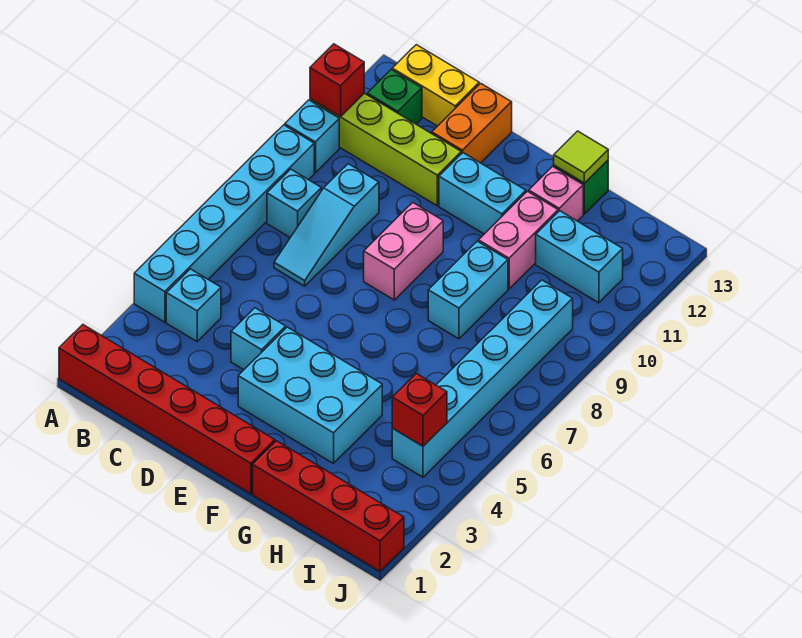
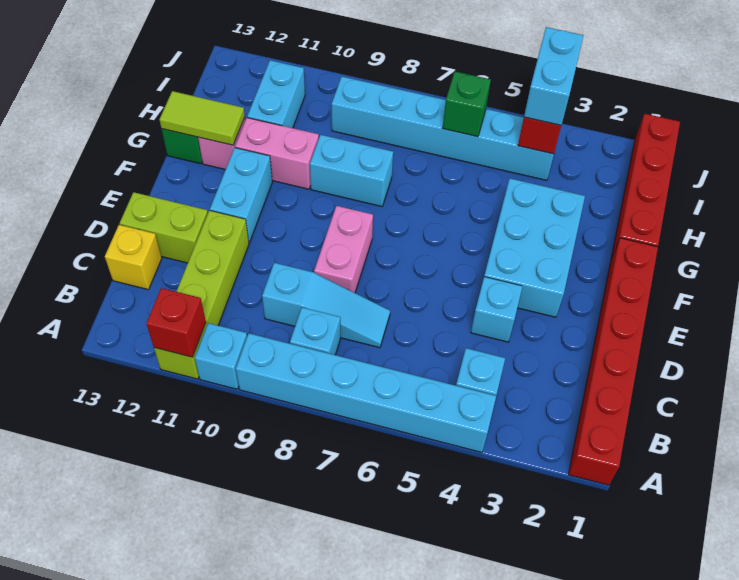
green 1x1 brick [367,70,422,124] -> green 1x1 brick moved to [443,72,491,137]
yellow 1x2 brick [392,45,479,126] -> yellow 1x1 brick [105,225,162,289]
orange 1x2 brick [432,84,512,163] -> lime 1x2 brick [120,192,208,263]
pink 1x2 brick [364,203,443,300] -> pink 1x2 brick turned to [314,206,373,293]
lime 1x1 tile [554,131,608,183] -> lime 1x2 tile [159,91,245,145]
none -> cyan 1x2 brick [524,27,584,125]

